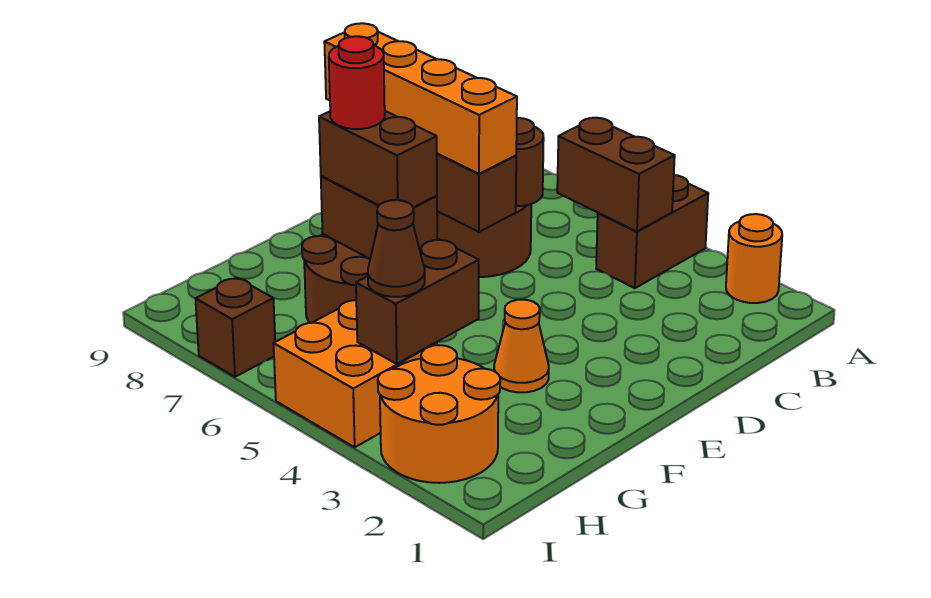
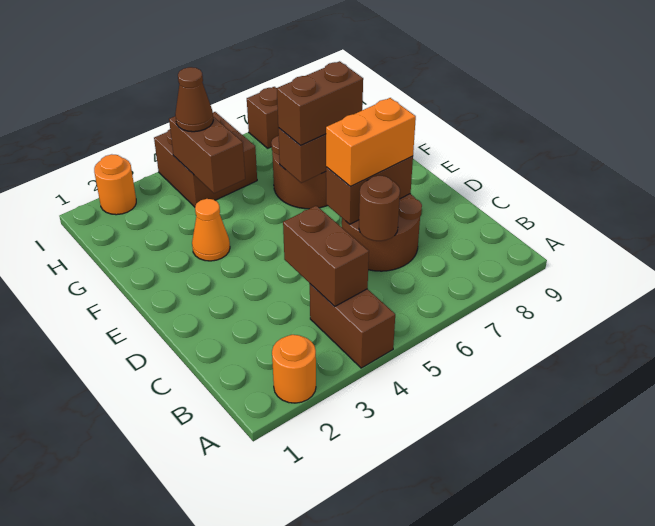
brown 1x2 brick [557,118,675,231] -> brown 1x2 brick turned to [283,206,369,306]
orange 1x4 brick [324,23,517,174] -> orange 1x2 brick [326,98,416,187]
red 1x1 round brick [329,36,385,129] -> none
orange 2x2 round brick [378,345,500,483] -> orange 1x1 round brick [94,154,136,215]
orange 2x2 brick [274,300,437,447] -> brown 2x2 brick [154,112,257,207]

